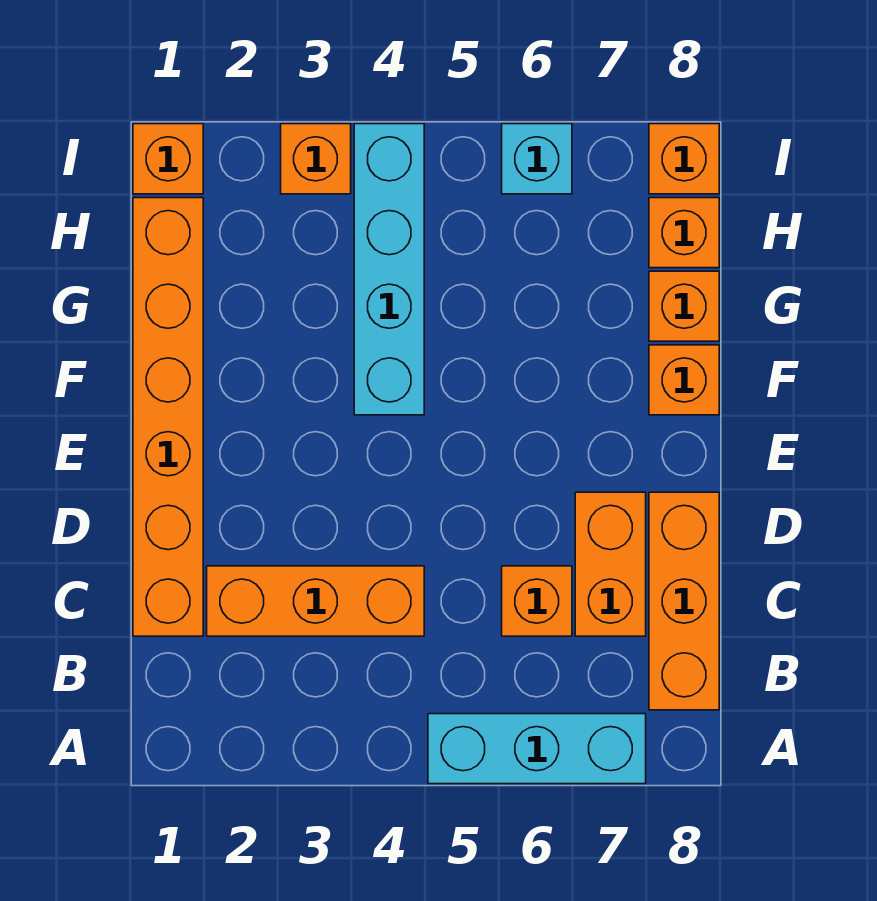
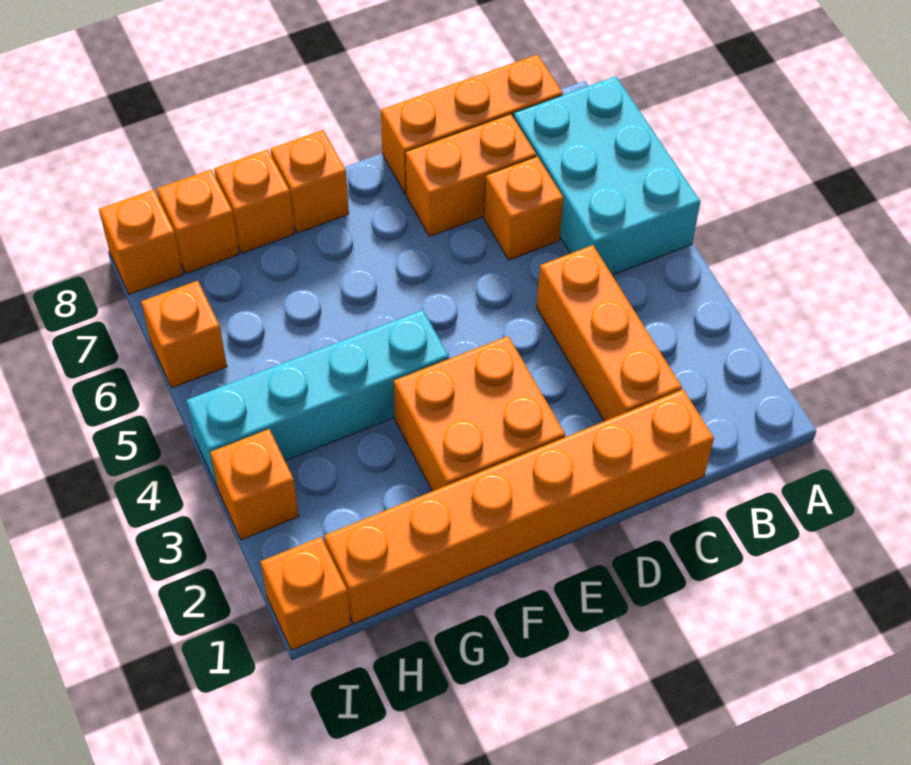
cyan 1x3 brick [428,714,646,784] -> cyan 2x3 brick [513,76,701,275]
none -> orange 2x2 brick [394,336,565,491]
cyan 1x1 brick [502,124,572,194] -> orange 1x1 brick [141,281,227,388]

